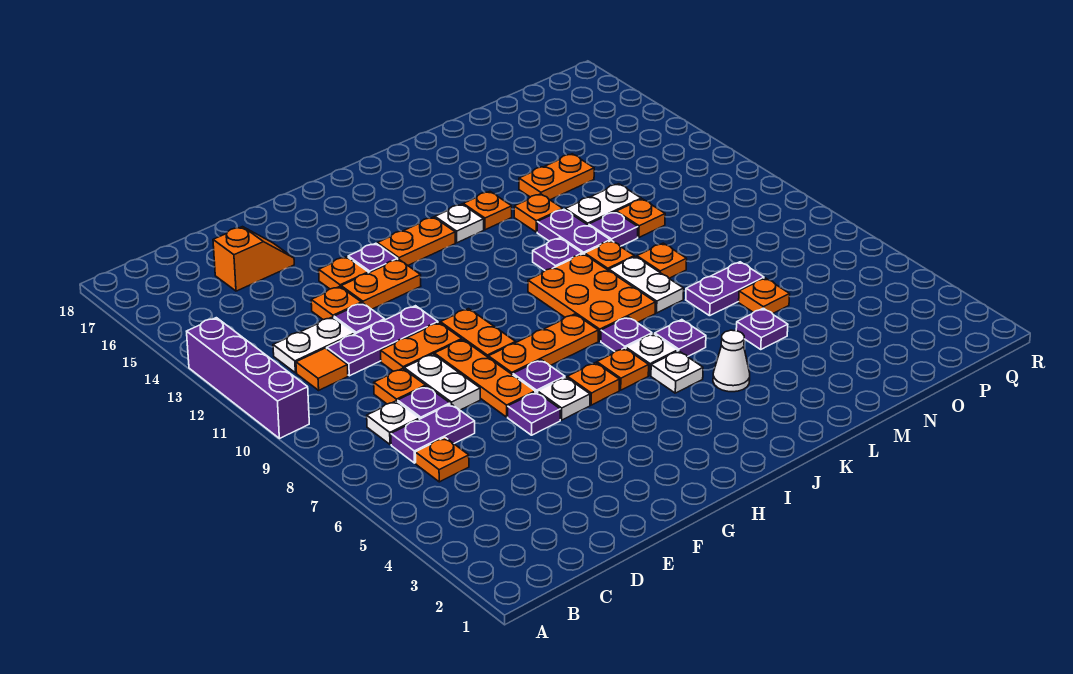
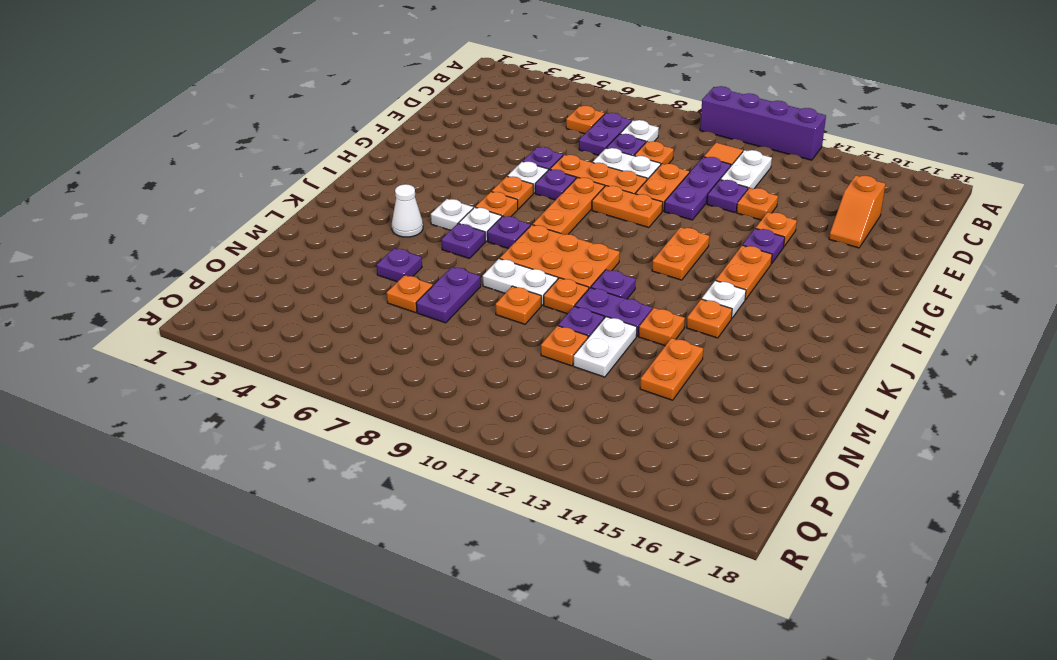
orange 1x2 plate [341,259,421,309] -> orange 1x2 plate moved to [652,227,709,280]

